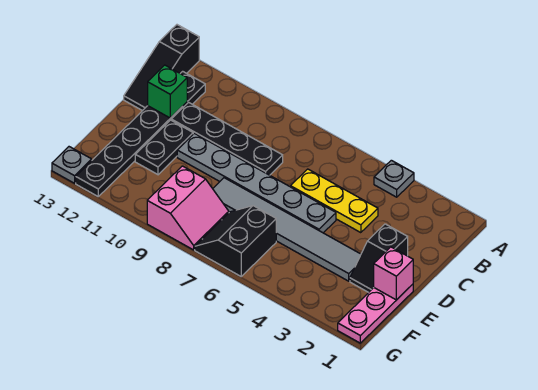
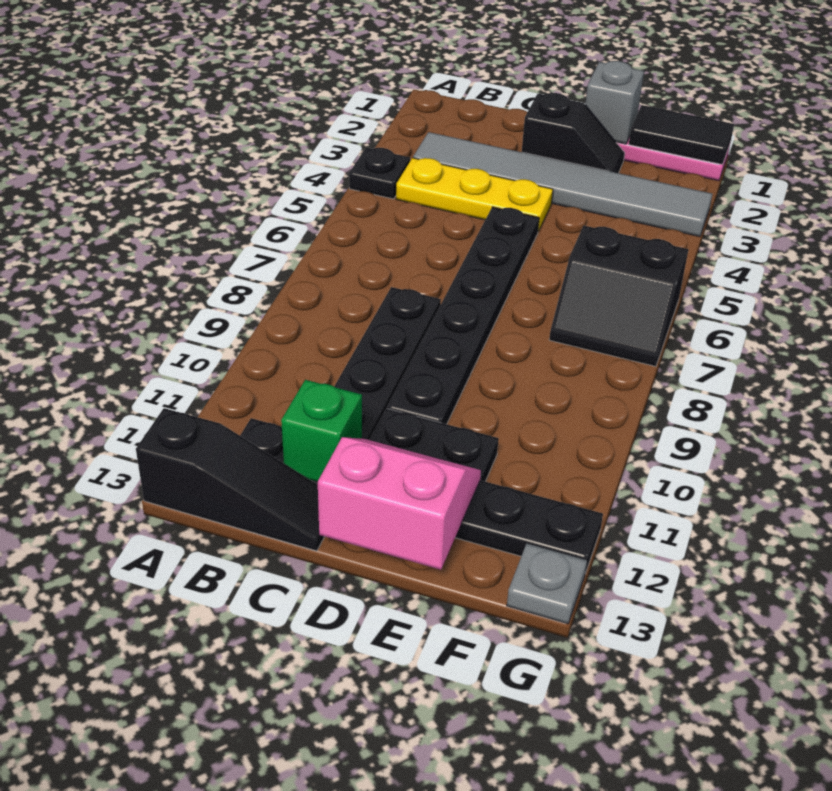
grey 1x1 plate [374,160,414,197] -> black 1x1 plate [349,148,410,199]
yellow 1x3 plate [291,169,378,233] -> yellow 1x3 plate turned to [396,158,553,232]
grey 1x6 plate [177,133,336,233] -> black 1x6 plate [387,207,539,424]
pink 1x1 brick [374,247,413,300] -> grey 1x1 brick [585,61,644,144]
grey 1x6 tile [213,178,361,281] -> grey 1x6 tile turned to [413,132,712,237]
none -> black 1x2 tile [629,105,734,165]
pink 2x2 slope [147,166,229,250] -> pink 2x2 slope moved to [318,437,481,570]

